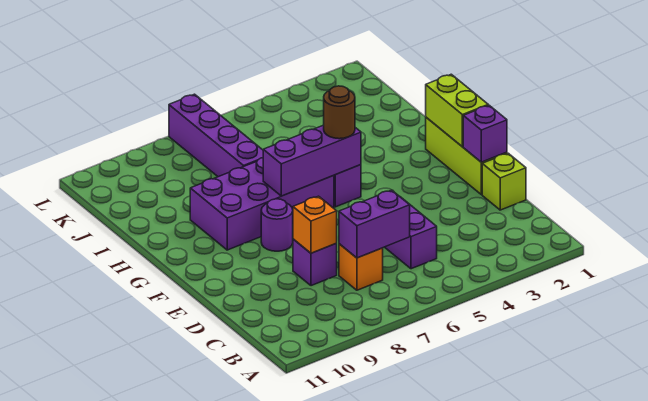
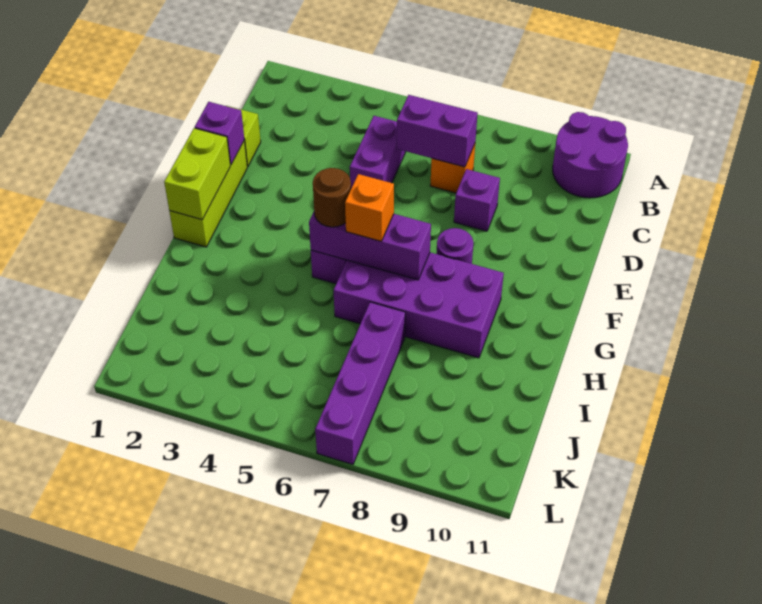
none -> purple 2x2 round brick [553,112,628,198]
orange 1x1 brick [293,196,337,253] -> orange 1x1 brick moved to [345,174,394,241]

